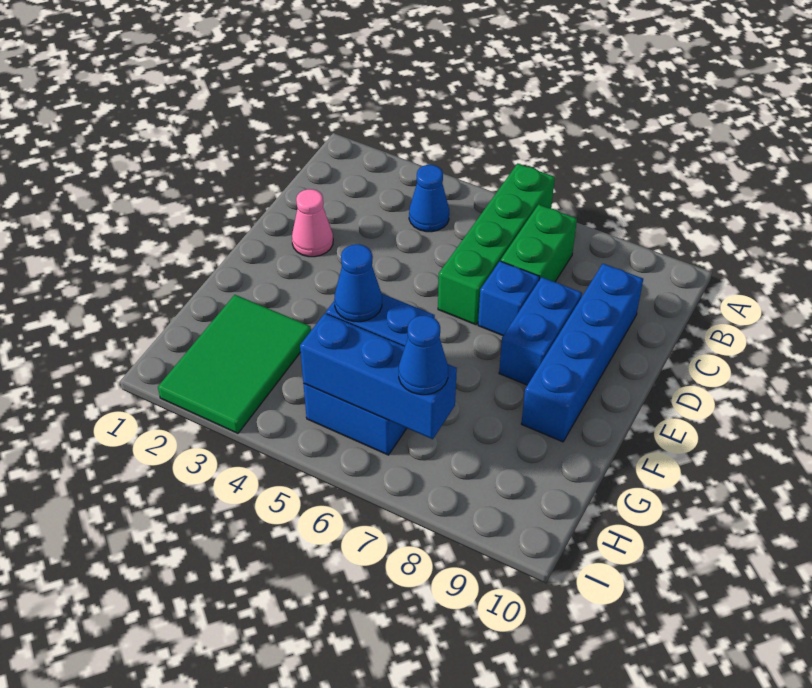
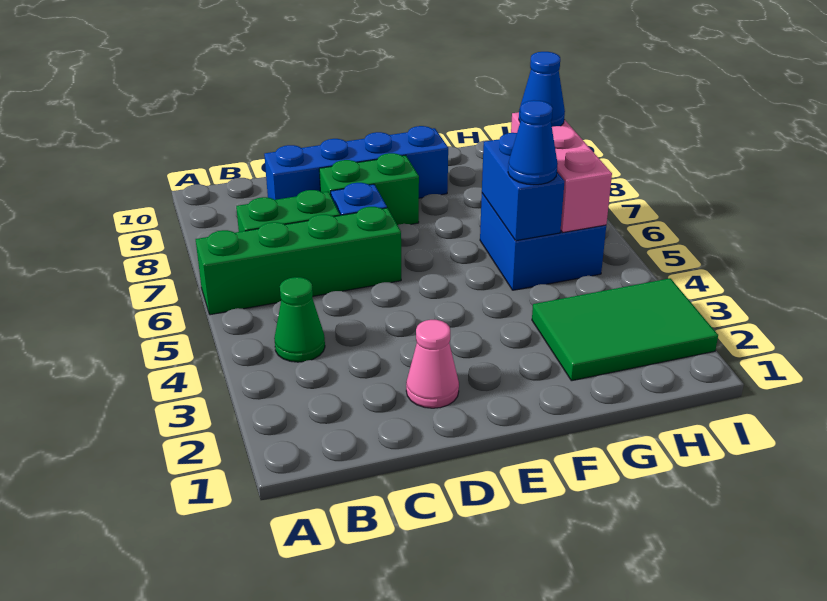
blue 1x1 cone [409,165,449,232] -> green 1x1 cone [274,277,325,362]
blue 1x2 brick [499,277,582,385] -> green 1x2 brick [319,153,419,225]
blue 1x3 brick [300,313,457,439] -> pink 1x3 brick [511,112,612,232]

